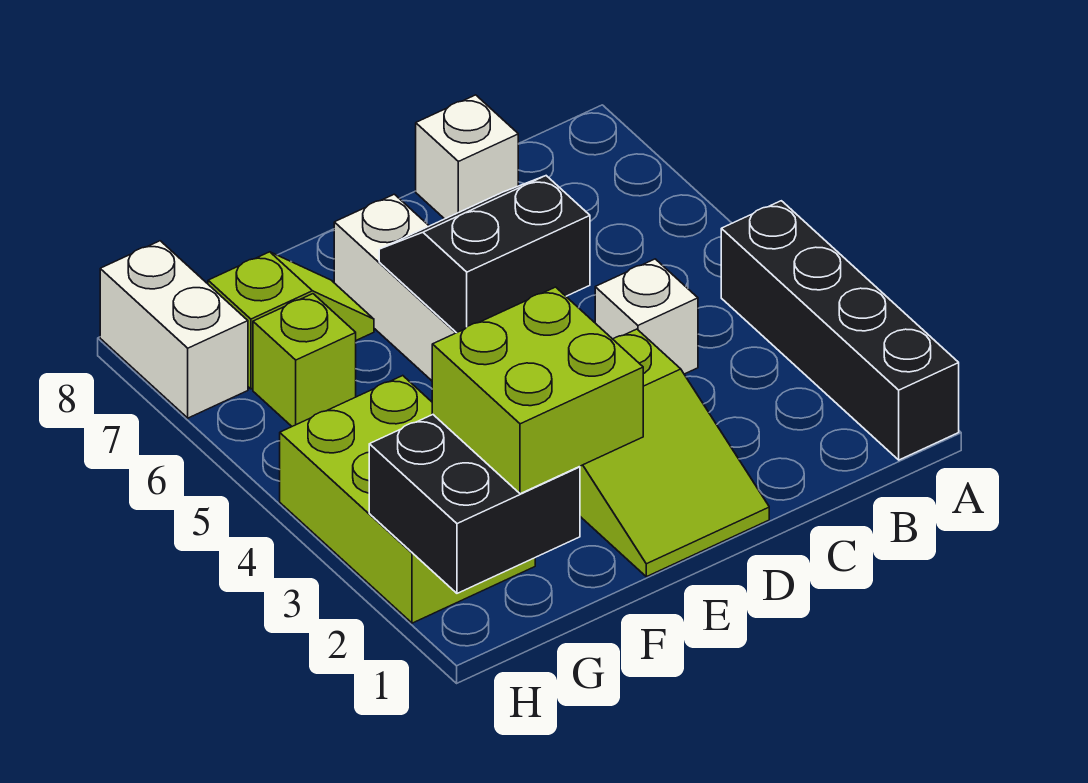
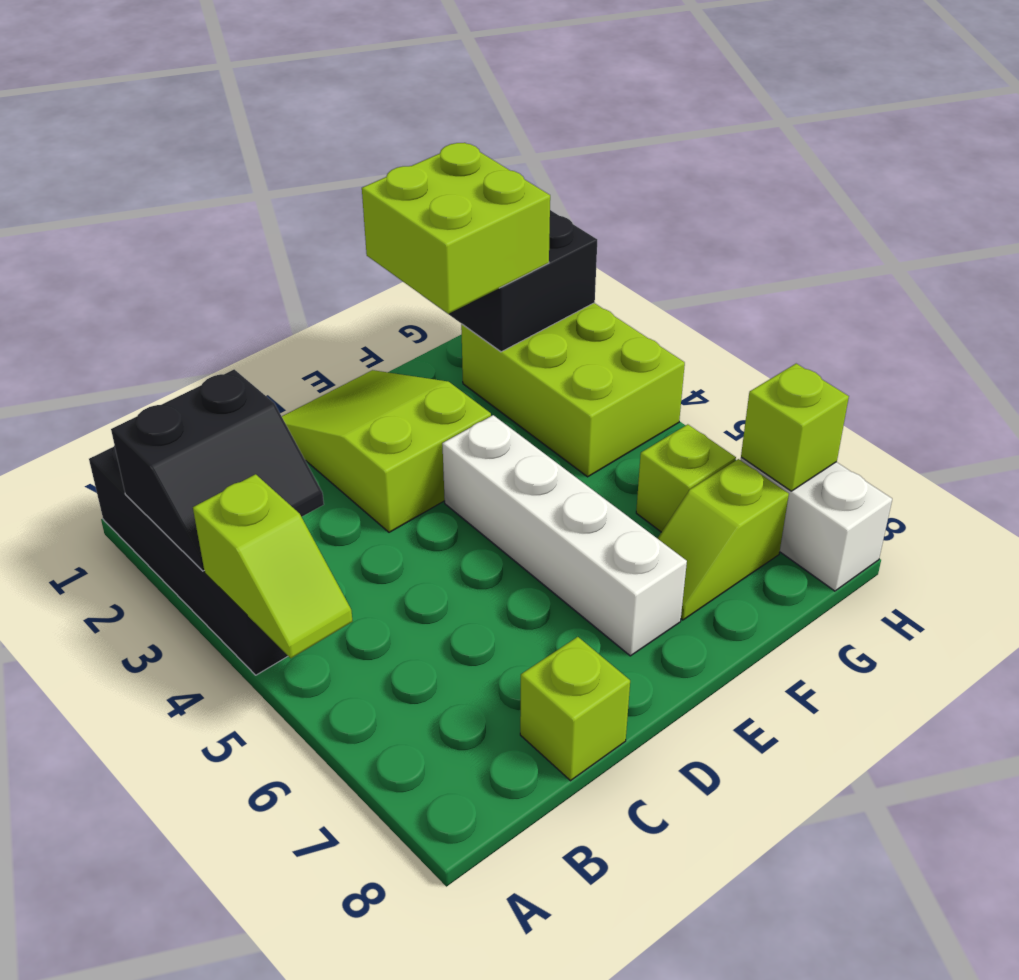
none -> lime 1x2 slope [193,474,353,658]
white 1x1 brick [595,259,698,374] -> none
white 1x1 brick [416,95,518,219] -> lime 1x1 brick [520,637,630,781]
black 2x2 slope [379,176,590,333] -> black 2x2 slope moved to [111,369,324,571]
none -> lime 1x1 brick [741,364,849,491]

